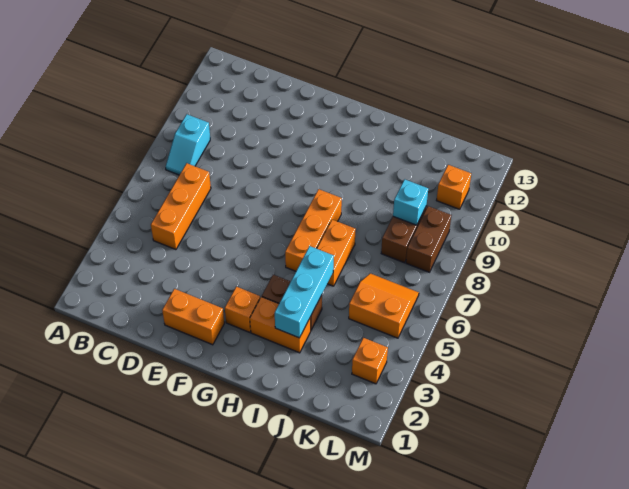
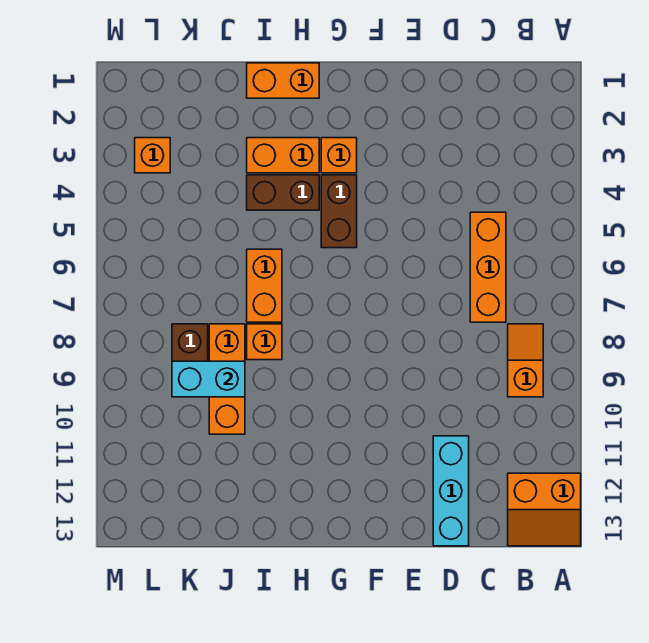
cyan 1x2 slope [166,114,210,175] -> orange 1x2 slope [508,324,543,397]
orange 1x2 brick [162,289,224,345] -> orange 1x2 brick moved to [247,63,319,98]
orange 1x3 brick [285,189,342,271] -> orange 1x3 brick moved to [209,324,245,434]
cyan 1x3 brick [275,246,334,338] -> cyan 1x3 brick moved to [433,436,469,546]
orange 2x2 slope [349,273,419,338] -> orange 2x2 slope moved to [508,473,581,546]
cyan 1x1 brick [393,179,428,225] -> cyan 1x2 brick [172,361,245,397]
brown 1x2 brick [406,206,451,272] -> brown 1x2 brick moved to [321,175,357,248]
orange 1x1 brick [436,165,471,209] -> orange 1x1 brick moved to [247,324,282,360]

